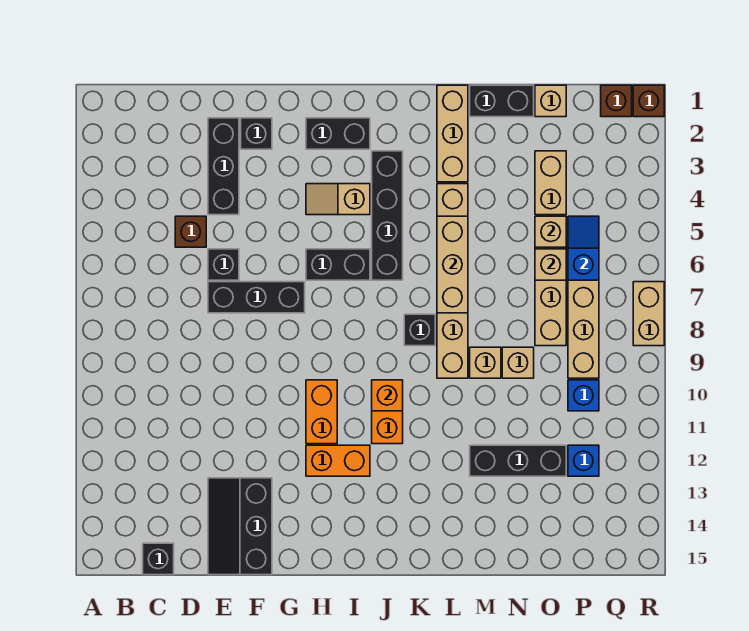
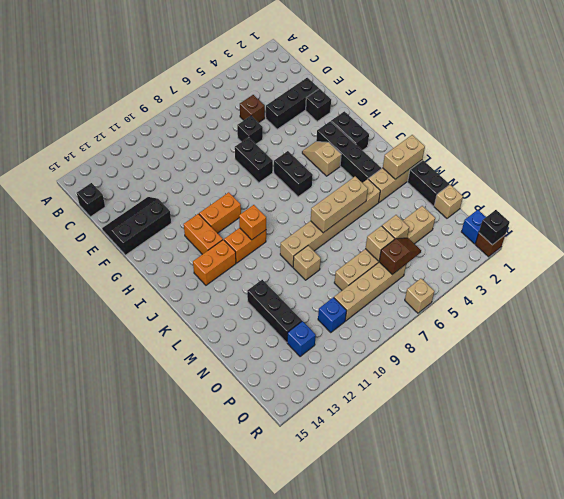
black 1x3 brick [208,282,305,313] -> black 1x2 brick [235,137,273,183]
black 1x4 brick [372,151,403,280] -> black 1x4 brick turned to [316,121,381,183]
none -> orange 1x2 brick [193,240,236,285]
black 1x1 brick [404,314,435,346] -> black 1x1 brick moved to [479,210,509,245]
tan 1x1 brick [502,347,534,378] -> tan 1x1 brick moved to [405,279,434,313]
blue 1x2 slope [568,216,599,280] -> brown 1x2 slope [379,238,421,275]
brown 1x1 brick [601,85,632,117] -> blue 1x1 brick [461,210,486,244]
tan 1x2 brick [633,282,664,346] -> tan 1x2 brick moved to [383,135,425,179]

